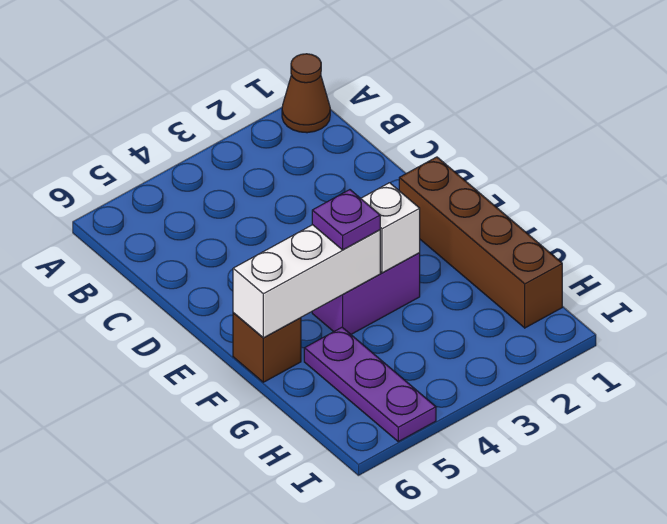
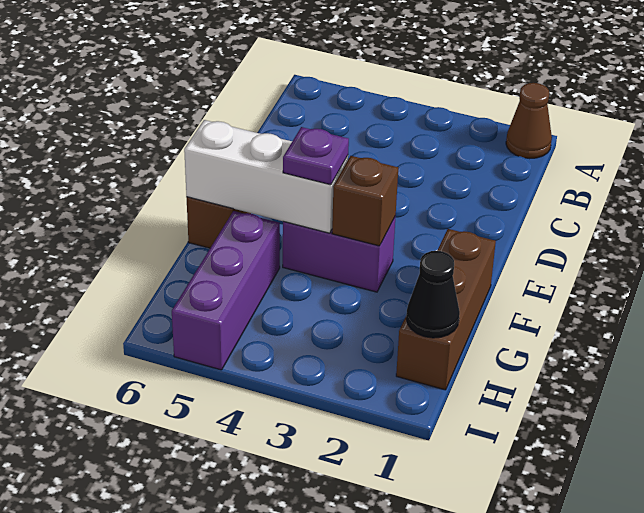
brown 1x4 brick [399,157,562,328] -> brown 1x3 brick [396,229,496,390]
white 1x1 brick [361,183,420,273] -> brown 1x1 brick [332,156,398,246]
purple 1x3 plate [304,327,436,442] -> purple 1x3 brick [172,211,280,370]
none -> black 1x1 cone [406,251,460,338]

